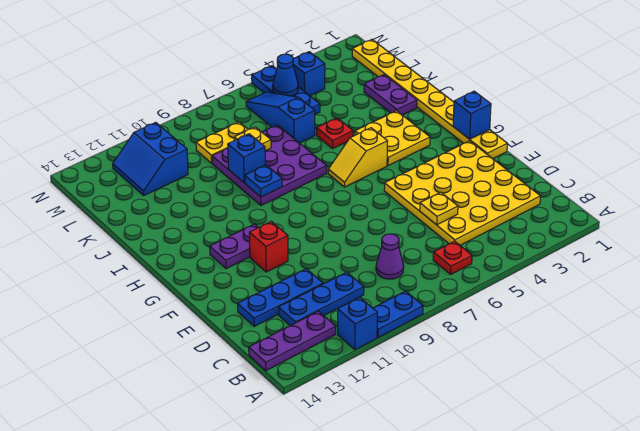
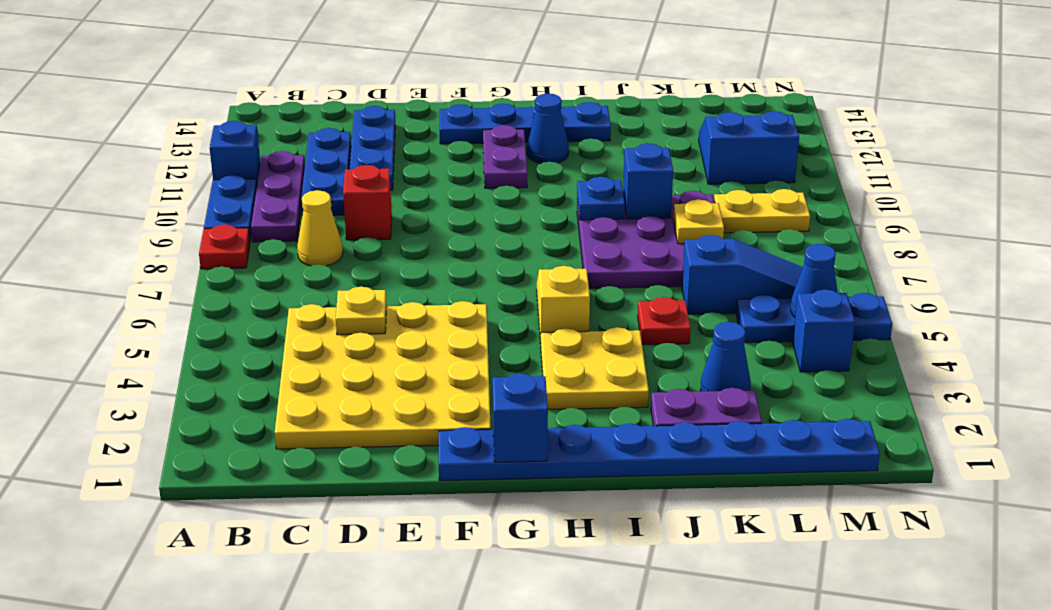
red 1x1 plate [433,241,472,274] -> red 1x1 plate moved to [199,224,250,269]
purple 1x3 plate [249,311,336,371] -> purple 1x3 plate moved to [251,151,305,242]
purple 1x1 cone [376,234,404,279] -> yellow 1x1 cone [297,190,343,266]
yellow 1x8 plate [352,40,507,159] -> blue 1x8 plate [439,419,880,481]
red 1x1 brick [249,221,288,272] -> red 1x1 brick moved to [343,165,392,240]
none -> blue 1x4 plate [440,102,611,144]
none -> blue 1x1 cone [527,93,569,163]
none -> blue 1x1 cone [700,322,751,392]
yellow 1x2 plate [196,122,248,163] -> yellow 1x2 plate turned to [714,189,810,233]

